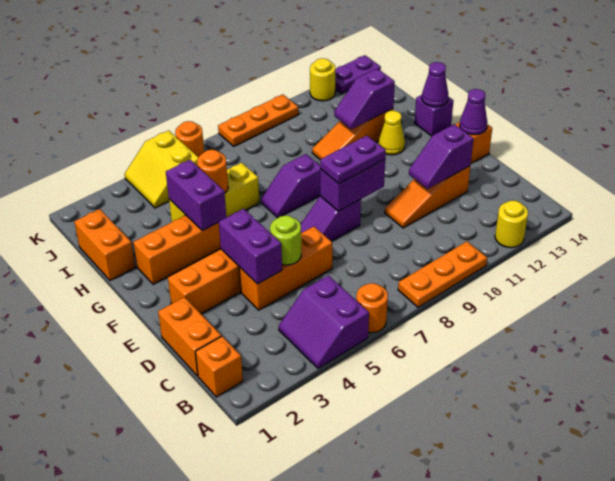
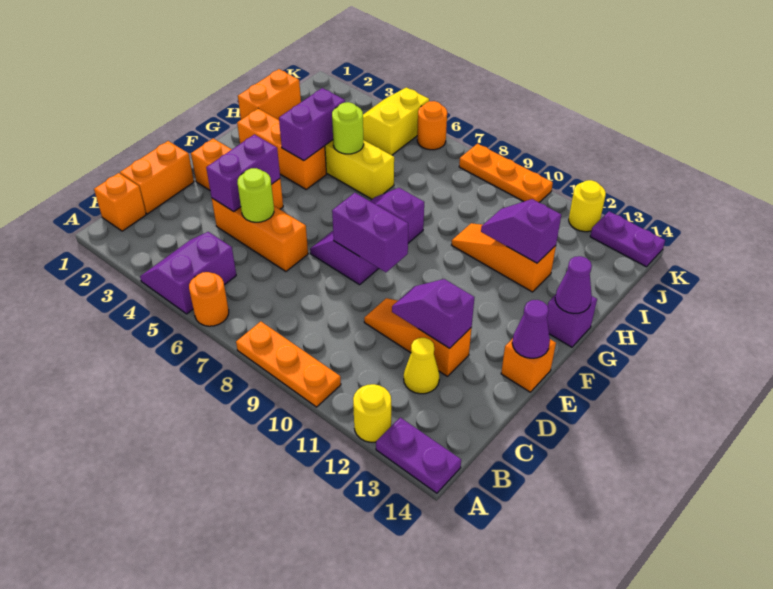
purple 1x2 plate [320,136,386,184] -> purple 1x2 plate moved to [376,418,461,493]
yellow 1x1 cone [378,111,405,155] -> yellow 1x1 cone moved to [404,338,439,394]
orange 1x1 round brick [197,150,228,193] -> lime 1x1 round brick [332,102,364,154]

